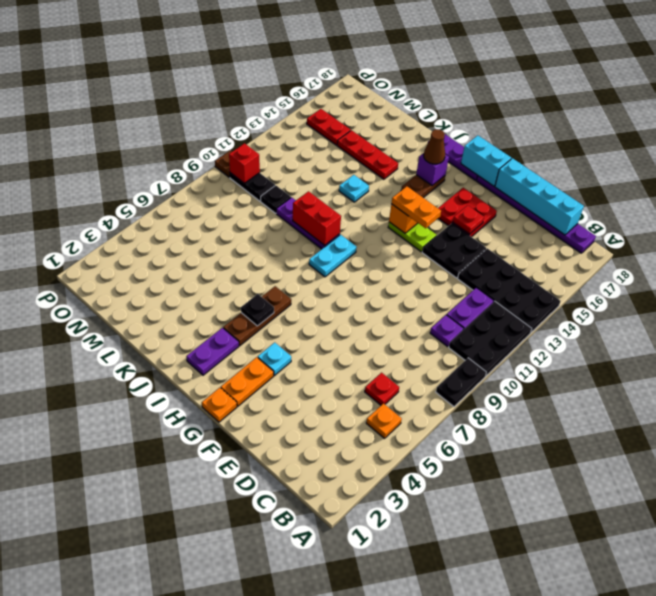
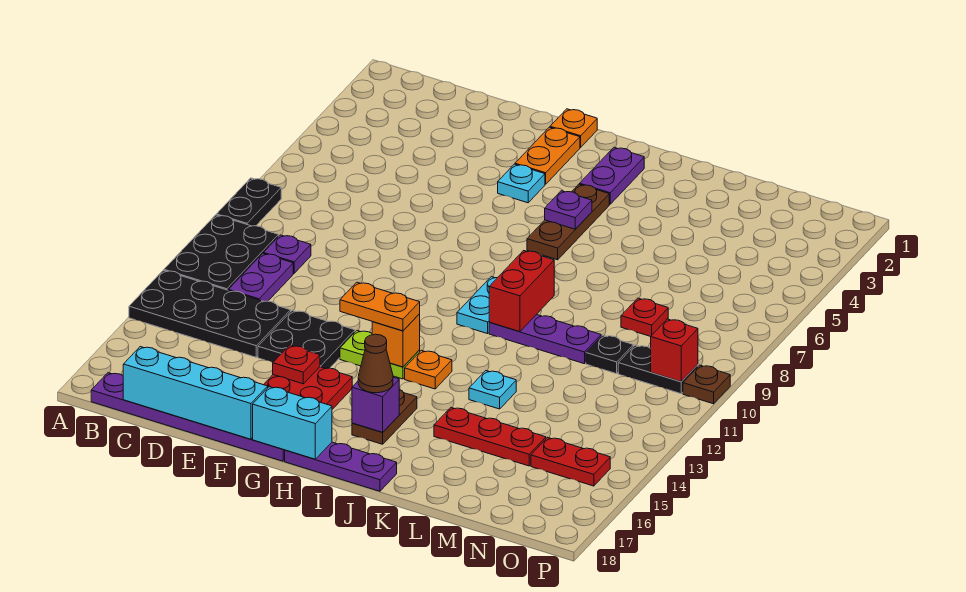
orange 1x1 plate [366,404,402,439] -> orange 1x1 plate moved to [405,350,452,389]
red 1x1 plate [365,373,399,405] -> red 1x1 plate moved to [621,298,668,336]
black 1x1 plate [241,294,274,326] -> purple 1x1 plate [545,191,592,229]
red 1x2 brick [293,191,341,245] -> red 1x2 brick turned to [489,251,554,332]

